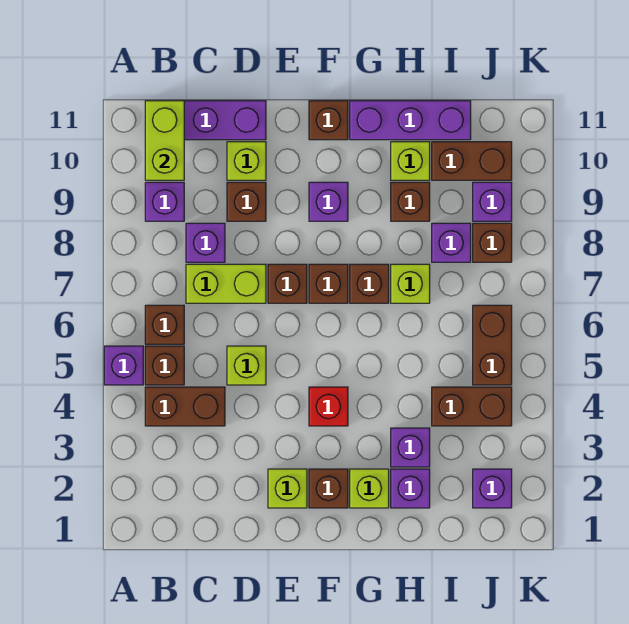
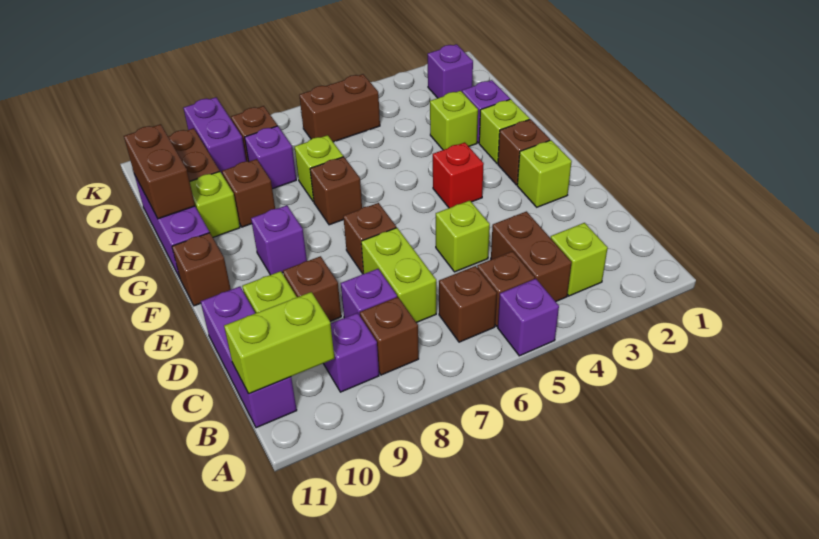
none -> lime 1x1 brick [551,223,608,296]
brown 1x1 brick [309,264,348,303] -> brown 1x1 brick moved to [360,297,419,375]
purple 1x1 brick [391,428,430,467] -> lime 1x1 brick [430,91,478,150]
brown 1x2 brick [432,387,512,426] -> brown 1x2 brick moved to [124,124,195,219]
purple 1x1 brick [473,182,512,221] -> purple 1x2 brick [183,97,246,175]

